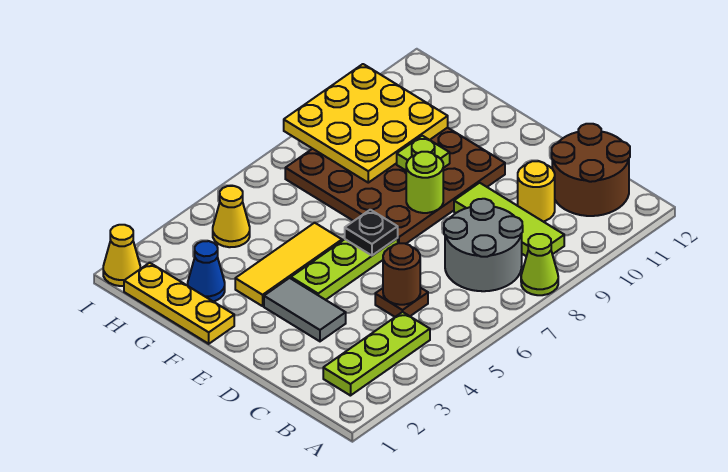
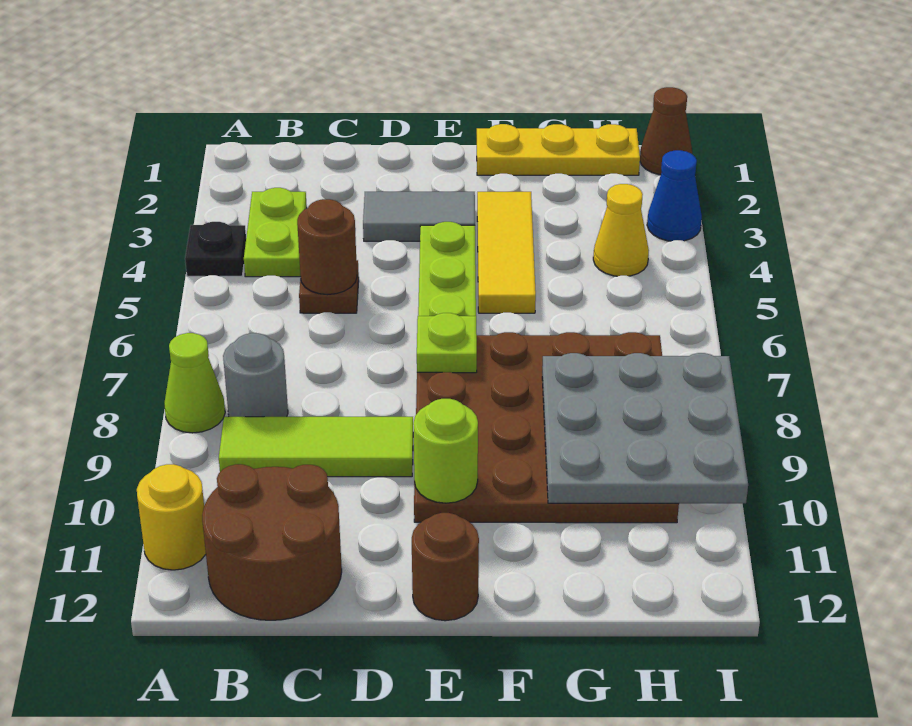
lime 1x3 plate [323,312,430,396] -> lime 1x2 plate [244,188,307,277]
grey 2x2 round brick [444,199,523,291] -> grey 1x1 round brick [223,333,288,417]
yellow 1x1 round brick [518,161,555,221] -> yellow 1x1 round brick moved to [137,464,206,570]
black 1x1 plate [345,210,398,255] -> black 1x1 plate moved to [185,222,246,276]
lime 1x1 round brick [406,152,443,213] -> lime 1x1 round brick moved to [413,399,478,503]
none -> brown 1x1 round brick [412,513,479,621]
lime 1x1 plate [397,136,450,170] -> lime 1x1 plate moved to [417,313,477,373]
blue 1x1 cone [188,241,225,301] -> blue 1x1 cone moved to [647,150,702,241]
yellow 3x3 plate [284,64,448,183] -> grey 3x3 plate [542,353,748,503]
yellow 1x1 cone [103,225,140,286] -> brown 1x1 cone [640,87,692,175]

